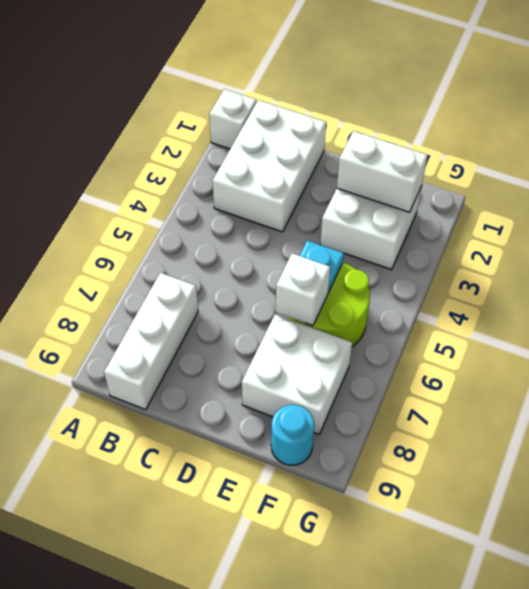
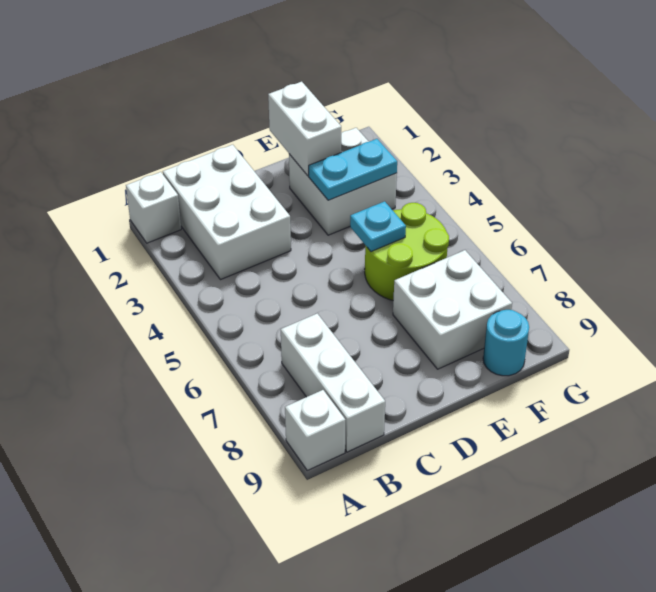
white 1x2 brick [337,131,427,212] -> white 1x2 brick turned to [268,82,341,176]
none -> cyan 1x2 plate [309,139,397,200]
white 1x1 brick [276,253,330,326] -> white 1x1 brick moved to [285,390,345,470]

